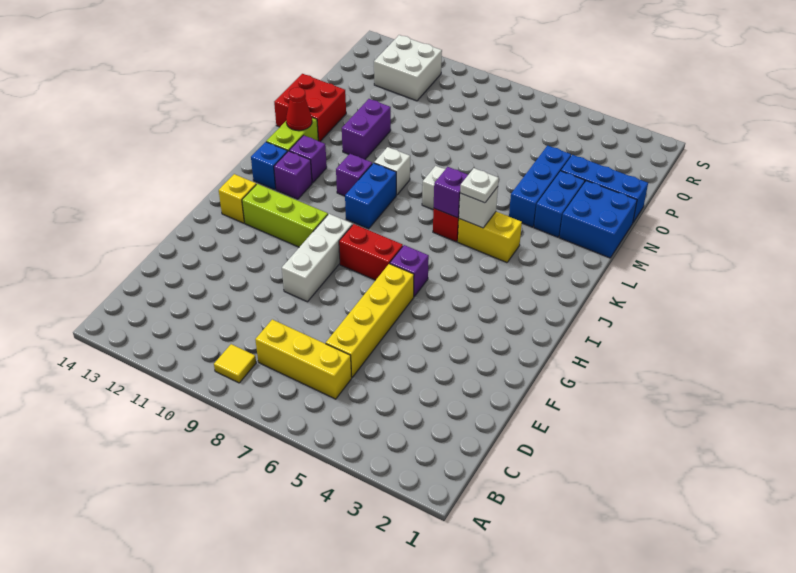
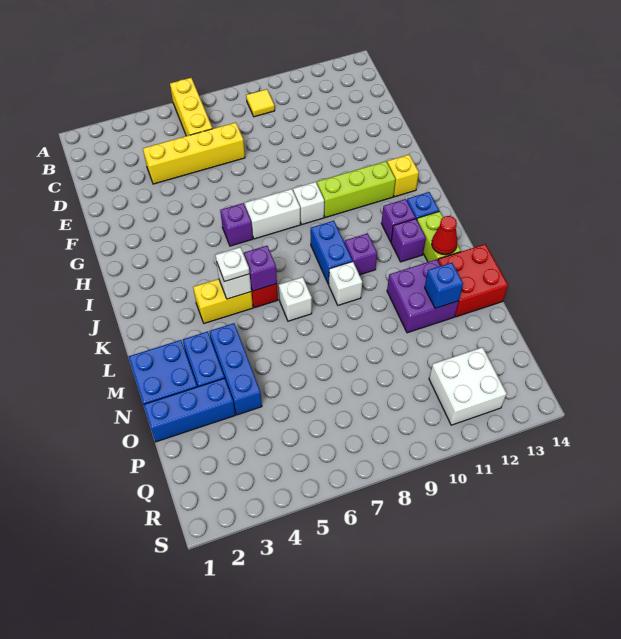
yellow 1x3 brick [255,319,352,399] -> yellow 1x3 brick turned to [170,78,212,136]
yellow 1x4 brick [326,264,414,377] -> yellow 1x4 brick turned to [143,122,245,184]
white 1x3 brick [282,214,352,302] -> white 1x1 brick [293,182,324,224]
red 1x2 brick [339,224,403,280] -> white 1x2 brick [245,189,301,239]
purple 1x2 brick [342,99,391,159] -> purple 2x2 brick [387,259,459,333]
none -> blue 1x1 brick [425,263,463,308]

